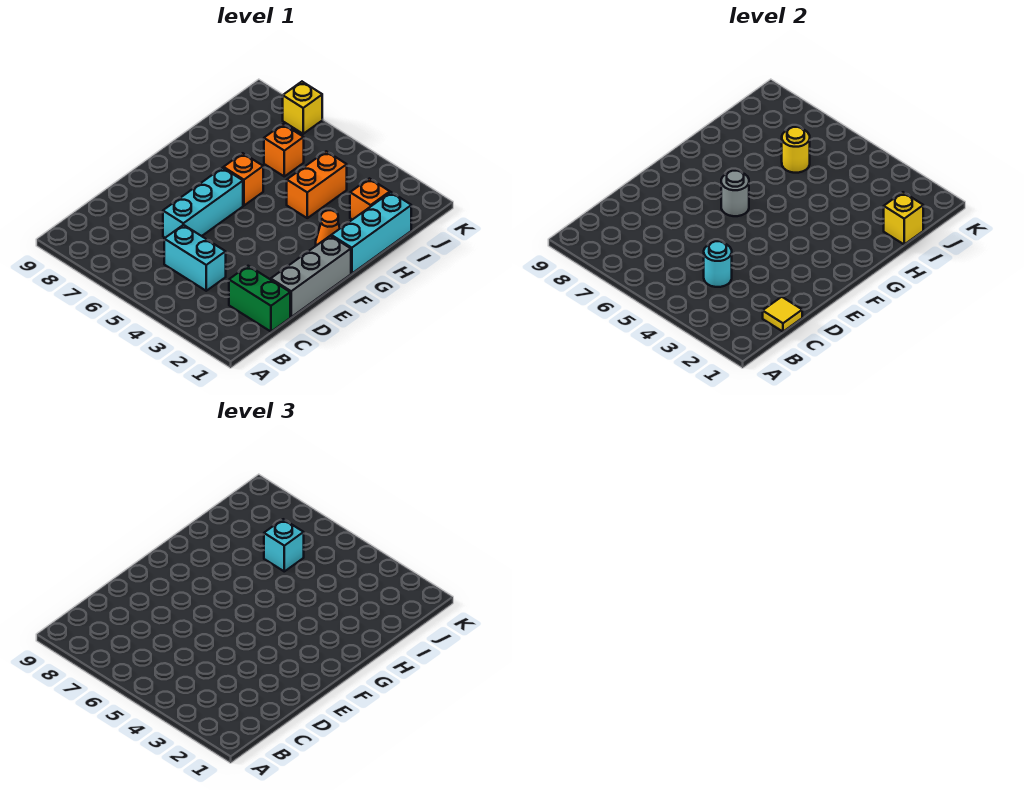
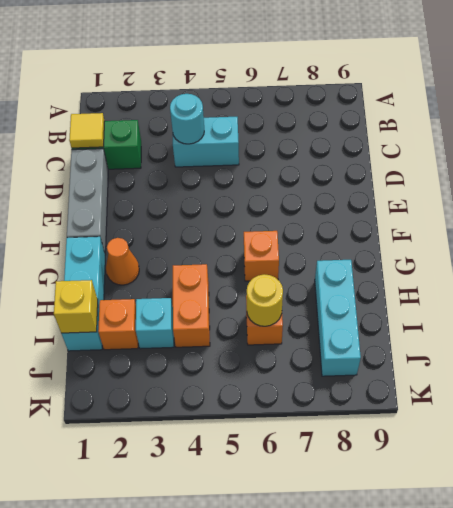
cyan 1x3 brick [163,168,243,238] -> cyan 1x3 brick moved to [315,260,361,376]
grey 1x1 round brick [721,171,749,216] -> none
cyan 1x1 brick [264,519,304,571] -> cyan 1x1 brick moved to [136,298,174,349]
yellow 1x1 brick [283,82,322,134] -> none

